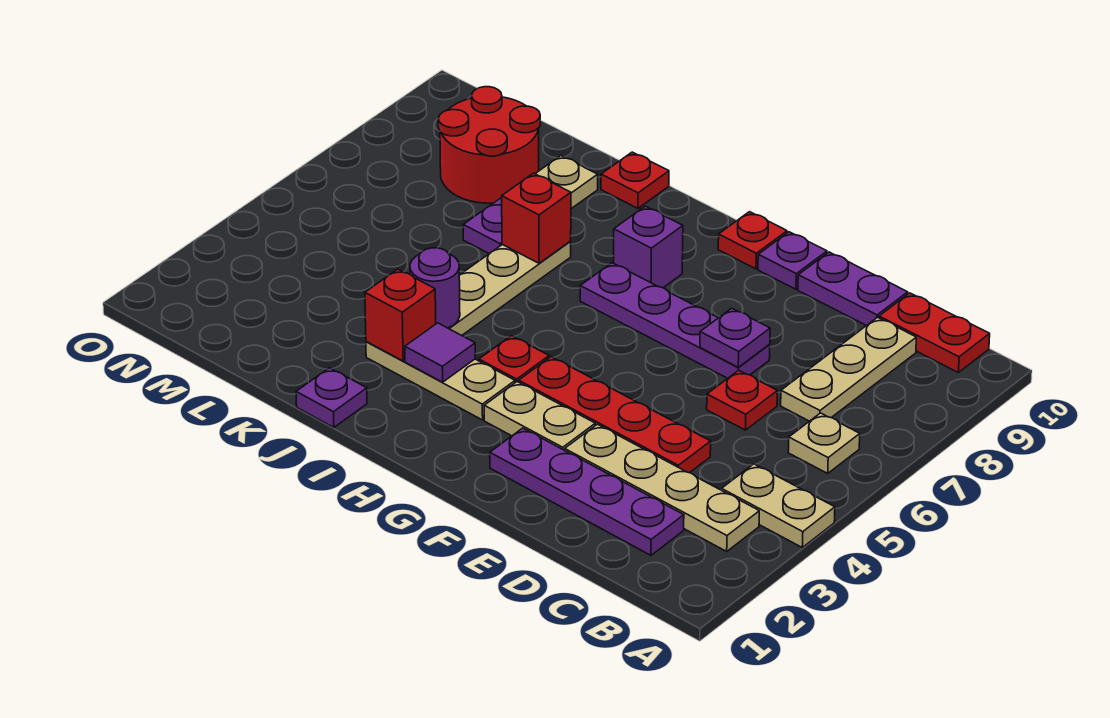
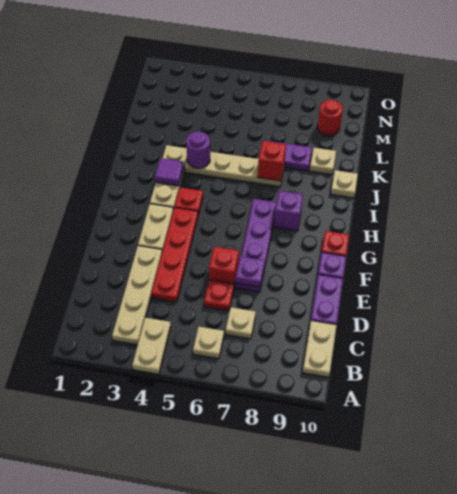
red 1x2 plate [879,293,990,372] -> tan 1x2 plate [303,321,337,377]
purple 1x4 plate [490,428,684,555] -> none
tan 1x3 plate [781,317,916,421] -> tan 1x1 plate [226,307,256,339]
purple 1x1 plate [296,368,367,427] -> none
red 1x1 brick [365,269,436,361] -> red 1x1 brick moved to [209,247,239,286]
red 1x1 plate [601,152,669,208] -> tan 1x1 plate [331,170,358,198]
red 2x2 round brick [438,87,540,203] -> red 1x1 round brick [318,100,343,136]

